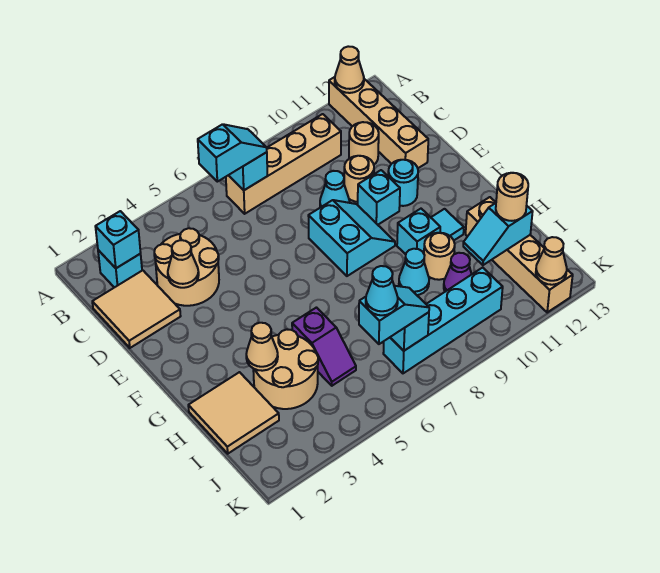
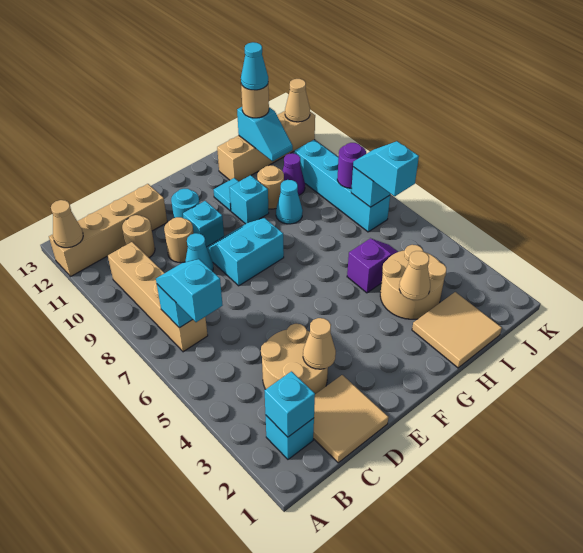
cyan 1x1 cone [366,266,398,315] -> cyan 1x1 cone moved to [241,42,268,90]
none -> purple 1x1 round brick [337,143,366,188]

